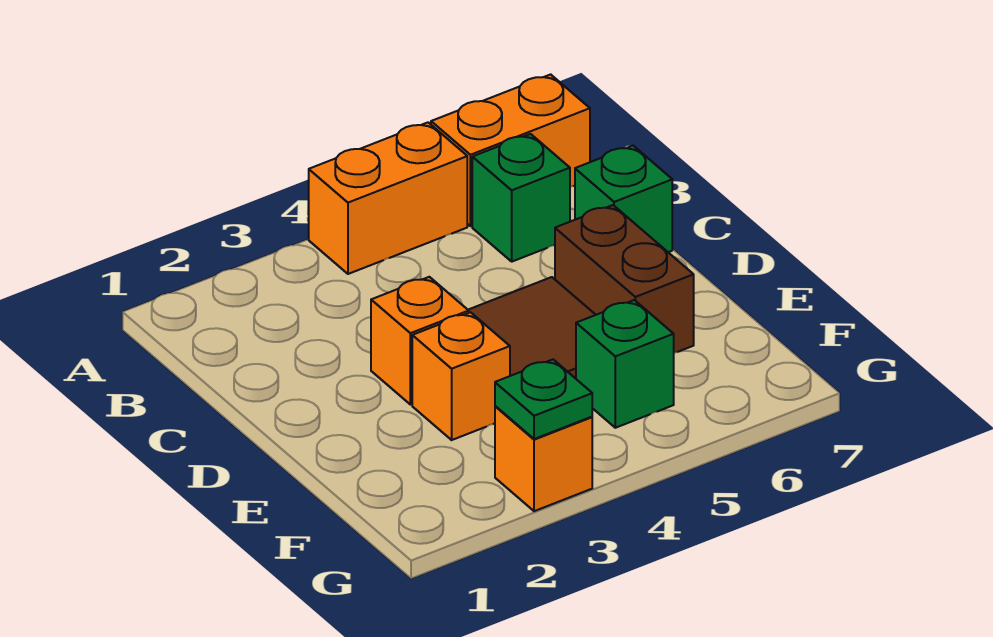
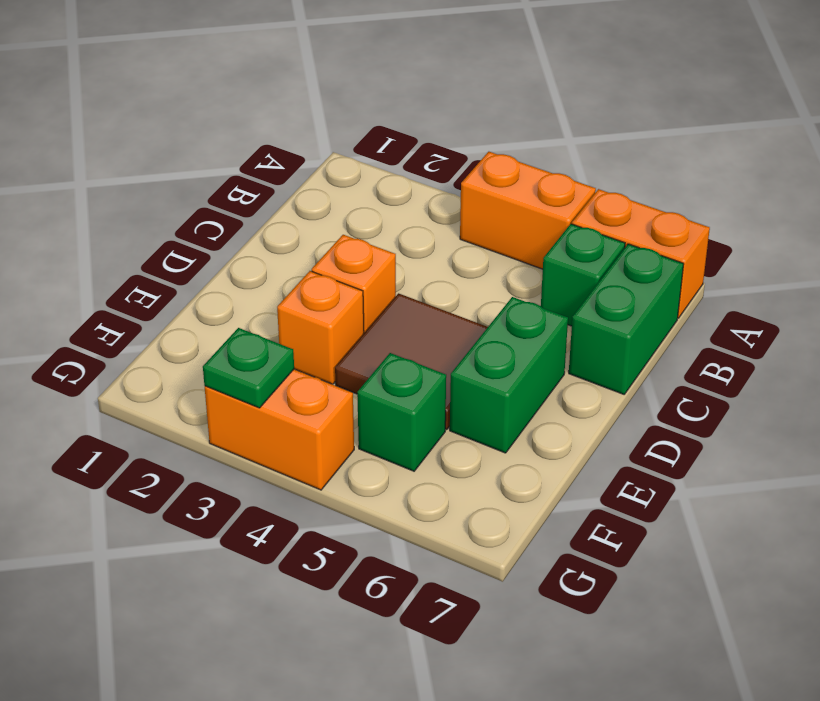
green 1x1 brick [575,146,672,252] -> green 1x2 brick [569,244,684,394]
brown 1x2 brick [555,205,694,353] -> green 1x2 brick [450,297,568,453]
orange 1x1 brick [495,406,592,511] -> orange 1x2 brick [205,369,354,490]

